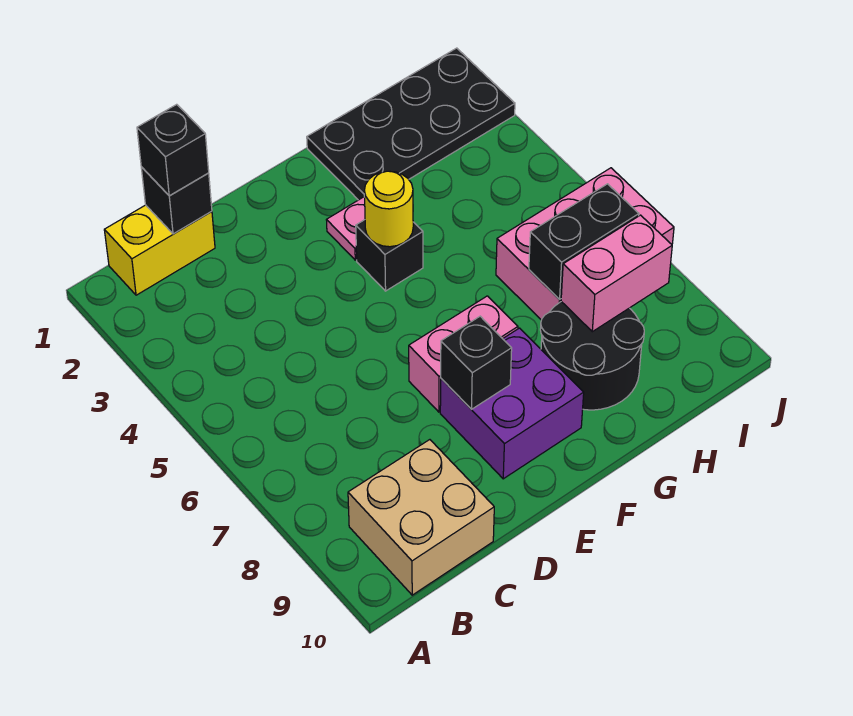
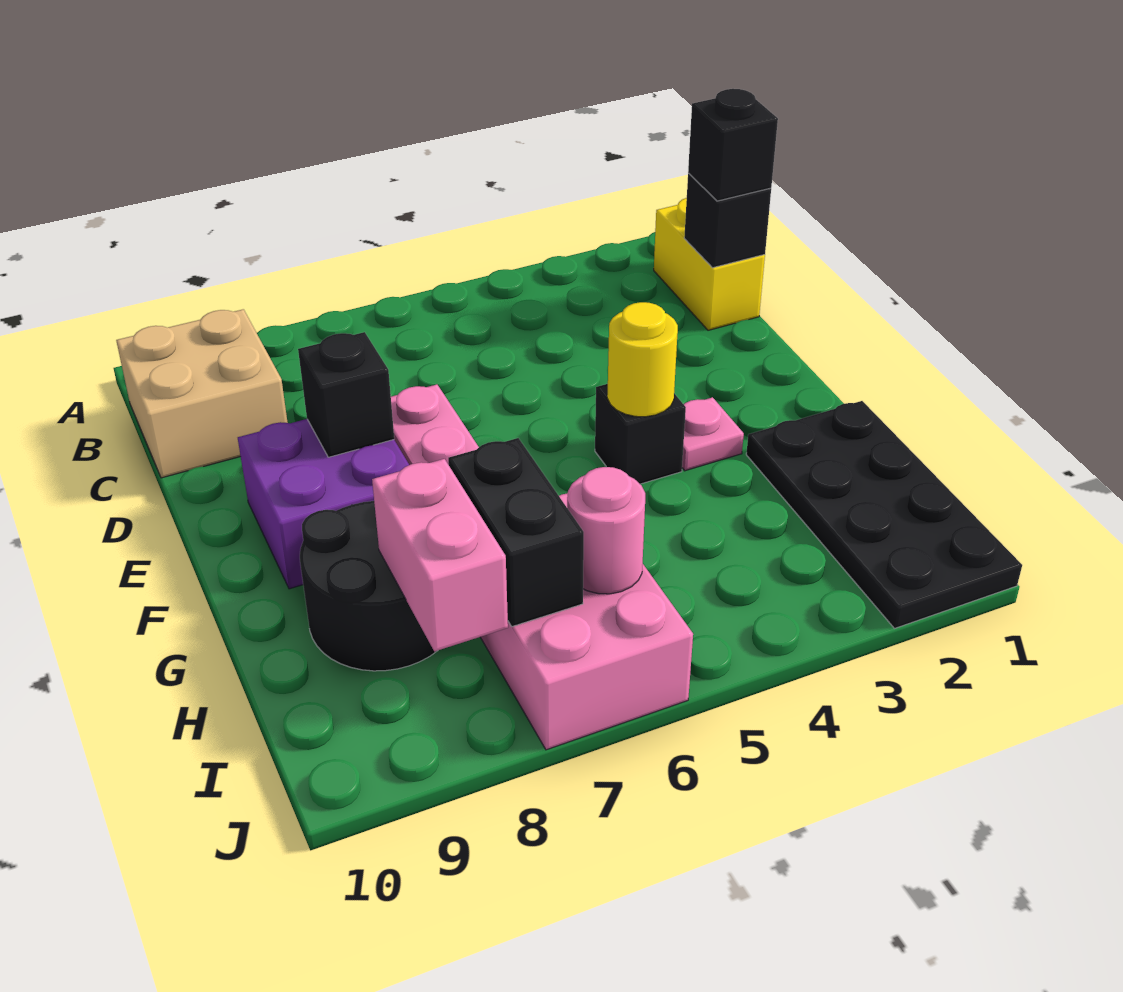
none -> pink 1x1 round brick [567,467,645,594]

